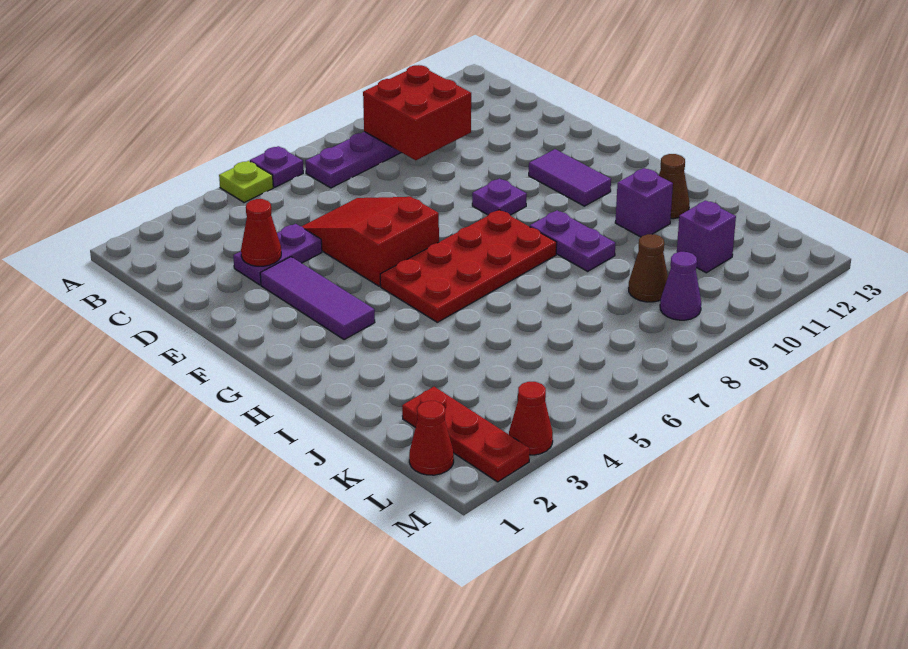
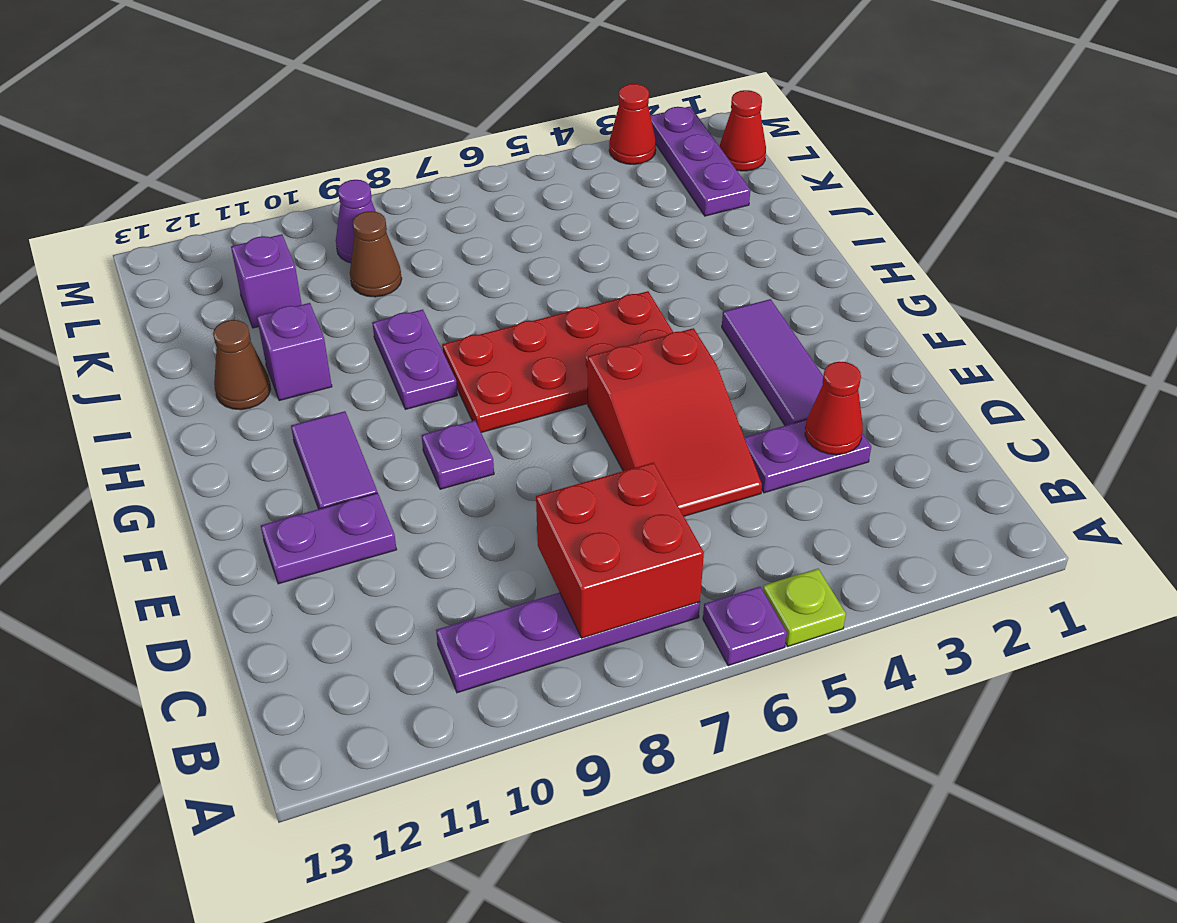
red 2x2 brick [363,65,471,160] -> red 2x2 brick moved to [536,463,704,638]
none -> purple 1x2 plate [261,493,397,584]
red 1x3 plate [402,387,530,482] -> purple 1x3 plate [650,106,750,216]

